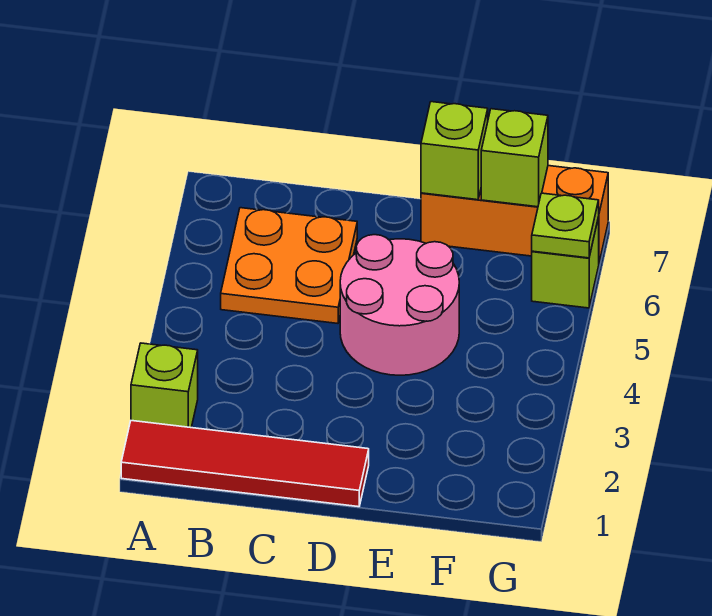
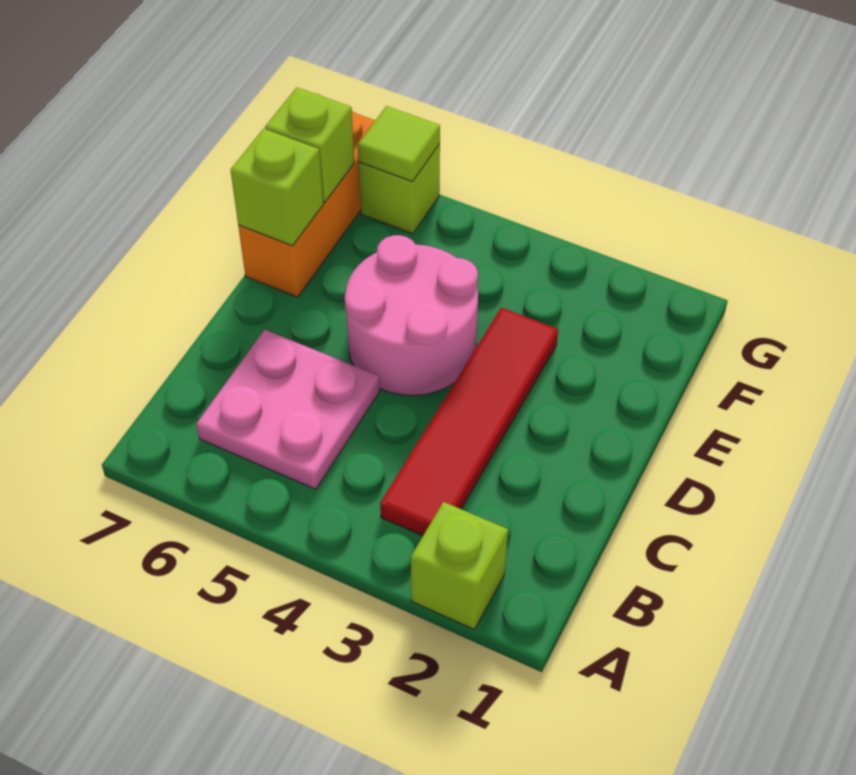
red 1x4 tile [121,421,369,507] -> red 1x4 tile moved to [380,307,558,536]
orange 2x2 plate [221,208,357,323] -> pink 2x2 plate [196,330,380,489]
lime 1x1 plate [532,193,599,258] -> lime 1x1 tile [358,106,440,182]

